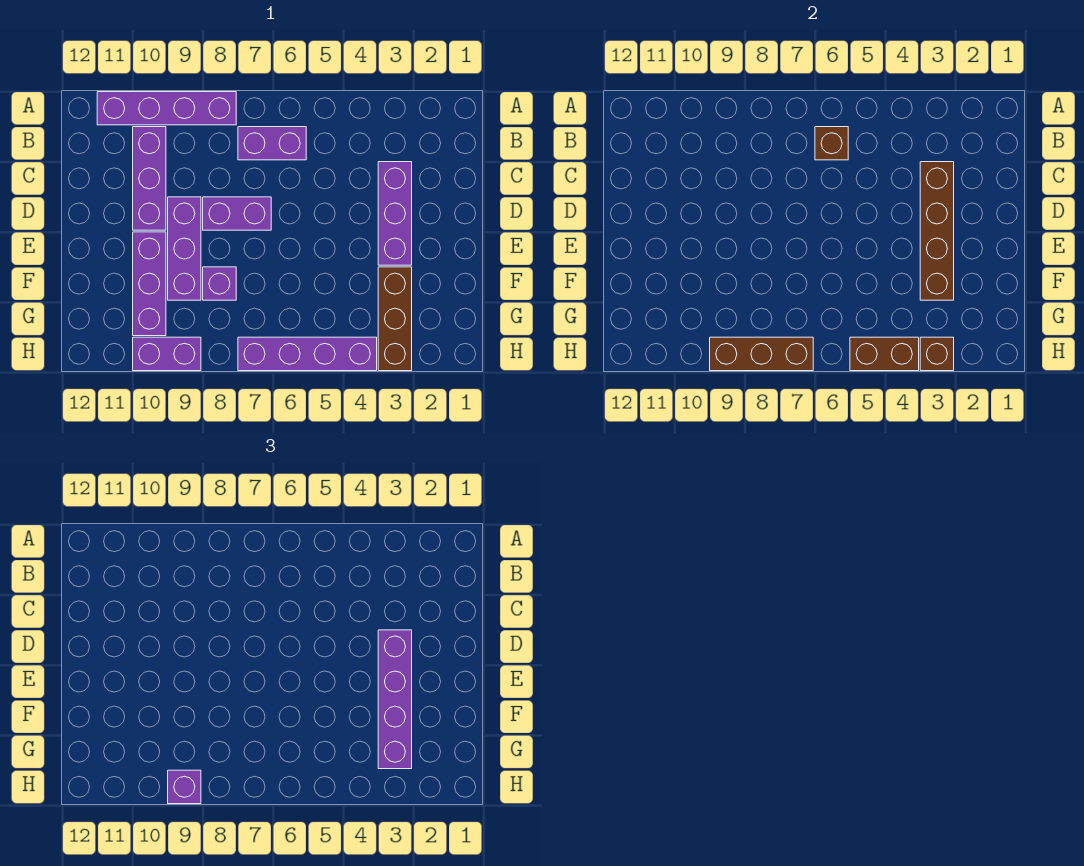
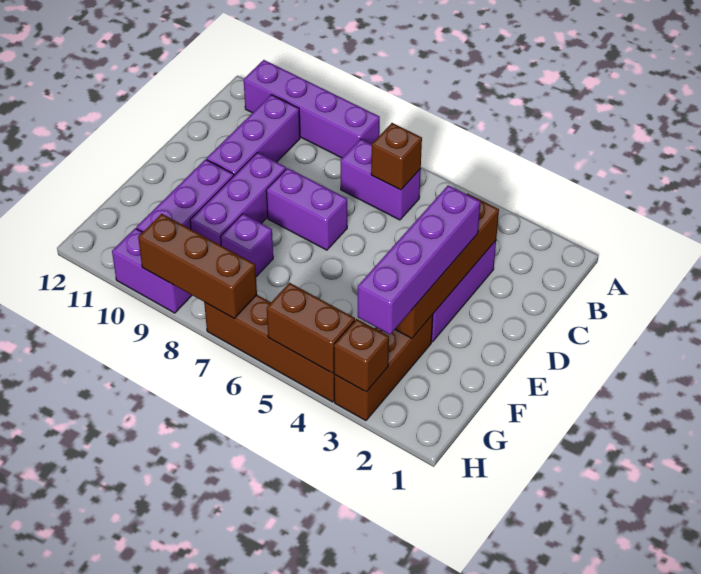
purple 1x4 brick [238,337,377,371] -> brown 1x4 brick [204,295,335,402]
purple 1x1 brick [168,770,201,804] -> none

